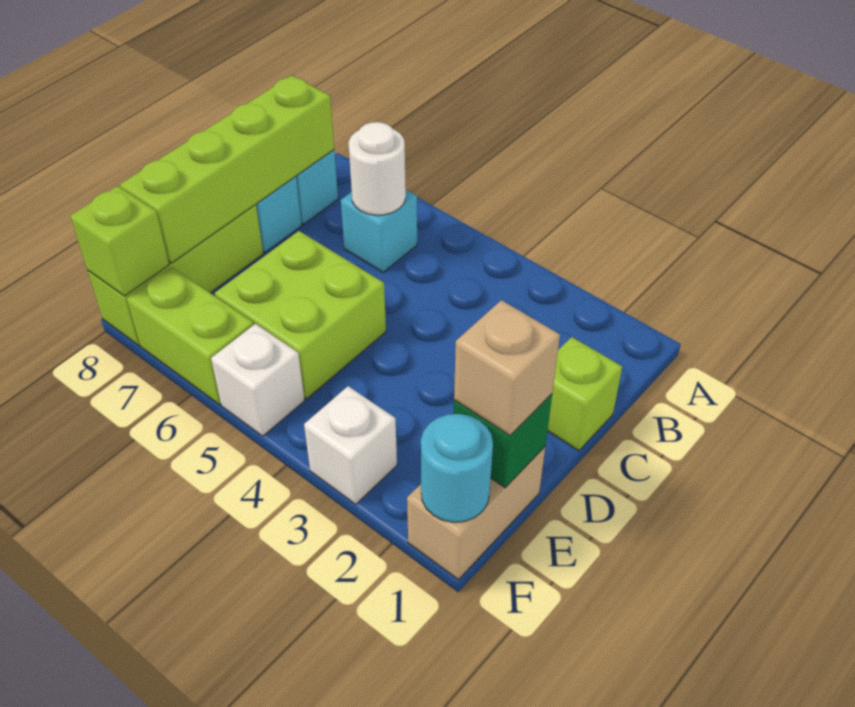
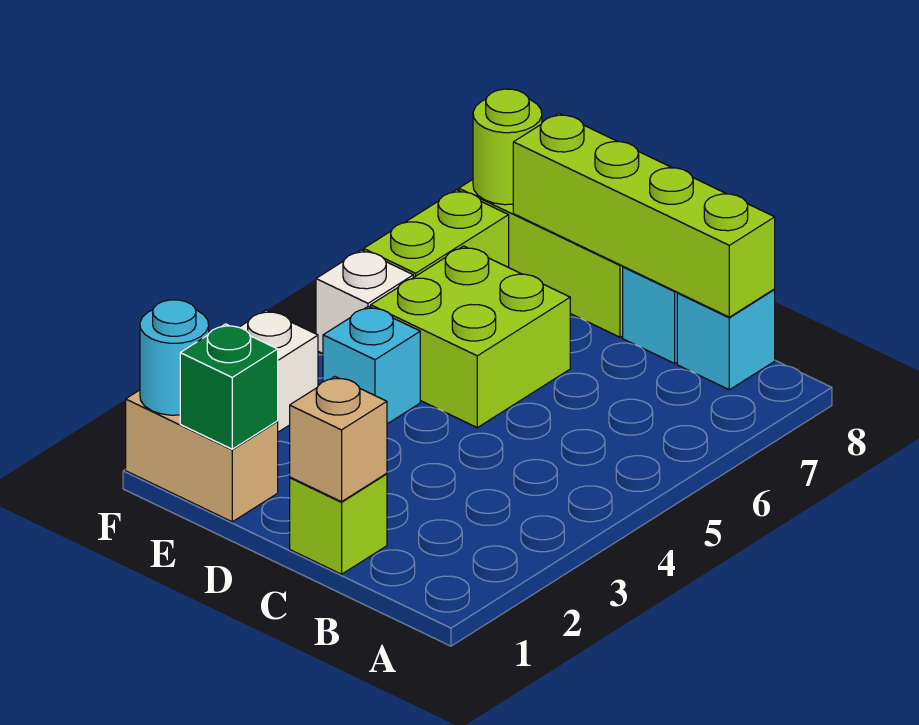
cyan 1x1 brick [341,190,417,272] -> cyan 1x1 brick moved to [323,306,420,424]
white 1x1 round brick [348,122,406,215] -> none
tan 1x1 brick [454,300,560,436] -> tan 1x1 brick moved to [290,377,387,502]
lime 1x1 brick [70,186,169,296] -> lime 1x1 round brick [473,89,542,205]

